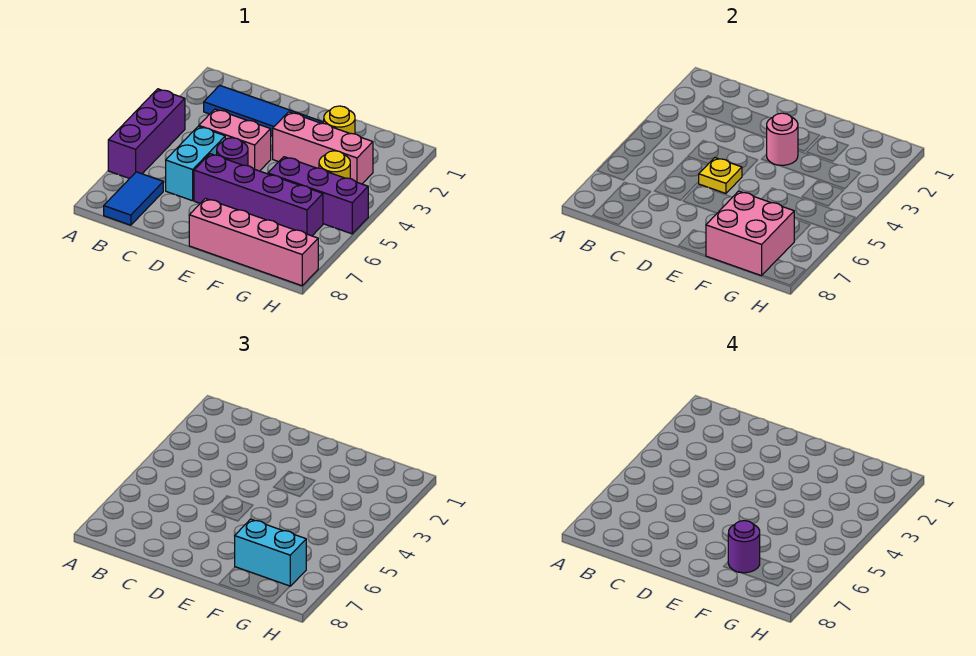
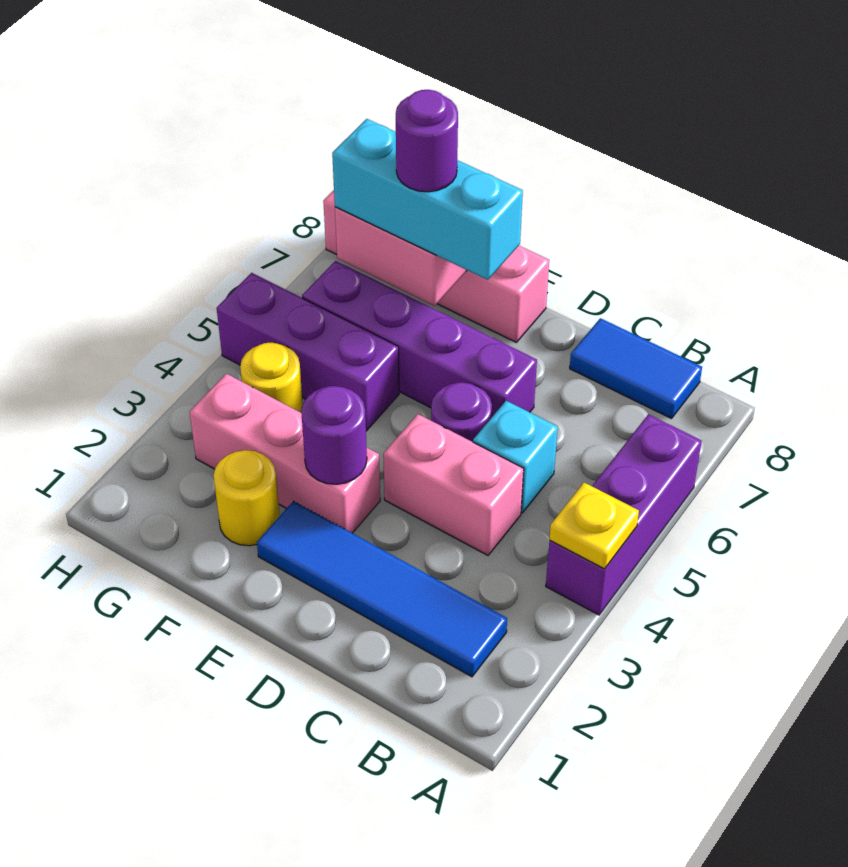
blue 1x2 tile [104,172,163,225] -> blue 1x2 tile turned to [570,318,702,419]
cyan 1x2 brick [166,126,225,201] -> cyan 1x1 brick [473,401,558,513]
yellow 1x1 plate [699,158,742,193] -> yellow 1x1 plate moved to [549,482,639,569]
pink 1x1 round brick [767,113,798,166] -> purple 1x1 round brick [301,386,367,484]
cyan 1x2 brick [235,519,306,586] -> cyan 1x3 brick [332,119,523,280]

